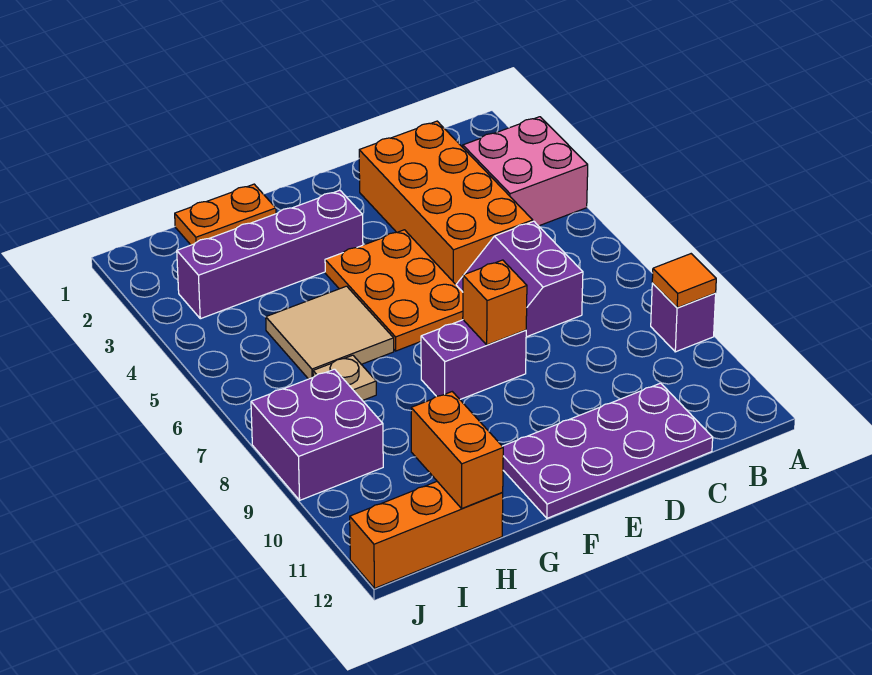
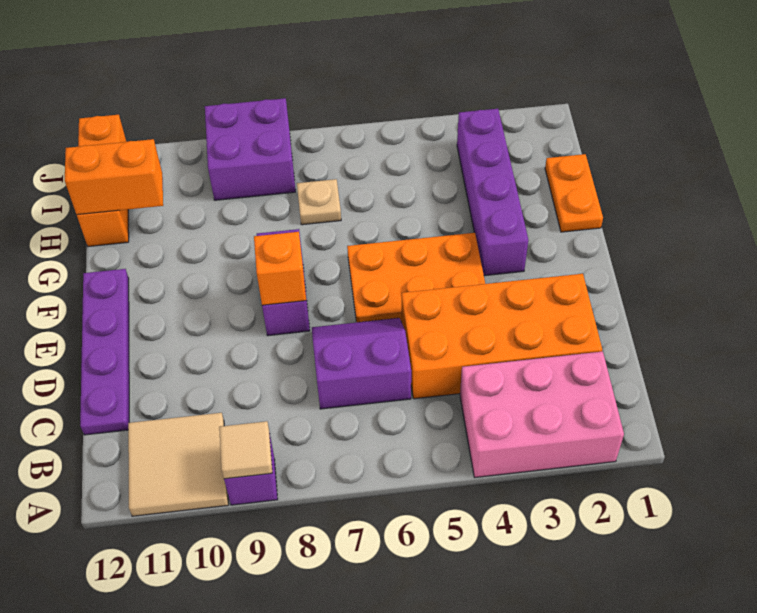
pink 2x2 brick [463,117,588,226] -> pink 2x3 brick [460,351,624,477]
orange 1x1 tile [652,254,716,308] -> tan 1x1 tile [219,421,272,479]
purple 2x4 plate [502,383,713,518] -> purple 1x4 plate [80,269,129,435]
tan 2x2 tile [266,286,394,379] -> tan 2x2 tile moved to [128,413,229,516]

